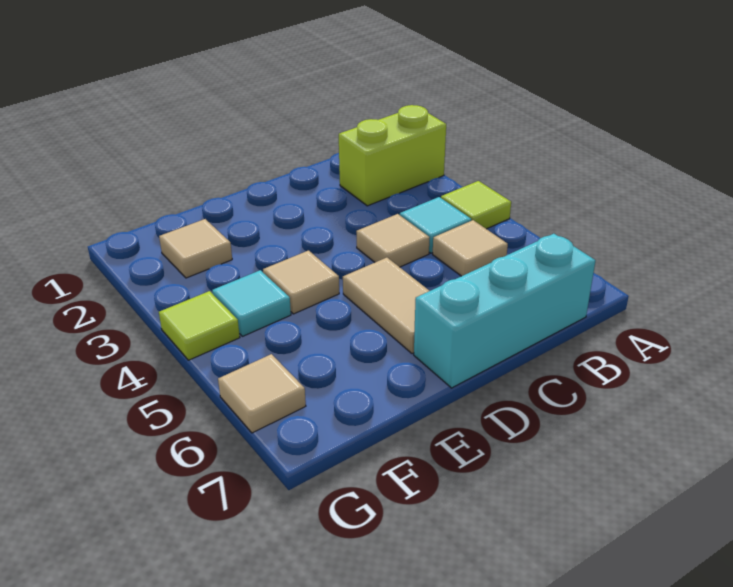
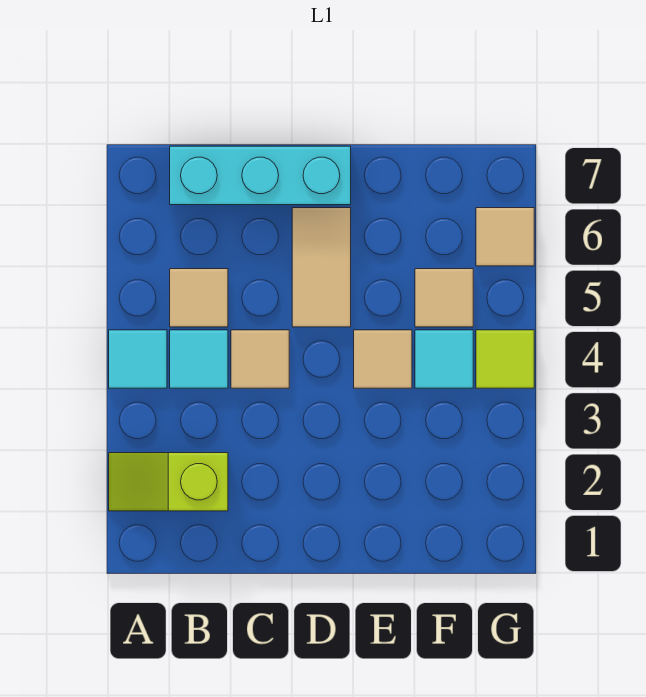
lime 1x2 brick [339,105,446,206] -> lime 1x2 slope [109,453,228,511]
lime 1x1 tile [441,181,511,229] -> cyan 1x1 tile [109,330,167,388]
tan 1x1 tile [159,219,232,278] -> tan 1x1 tile moved to [415,269,473,327]

